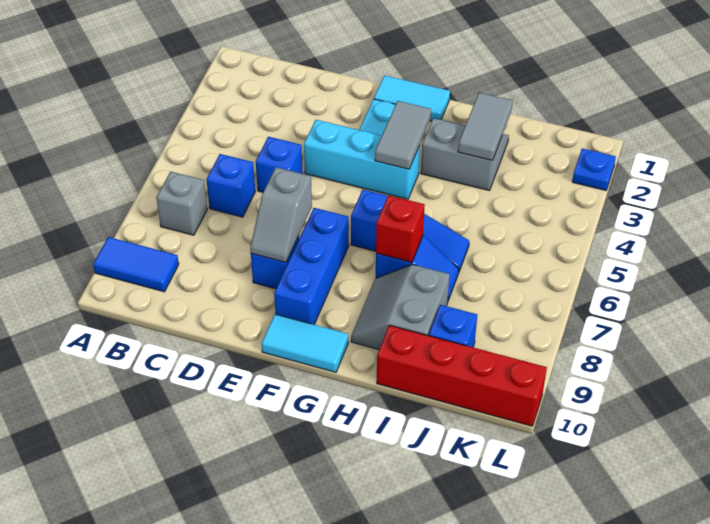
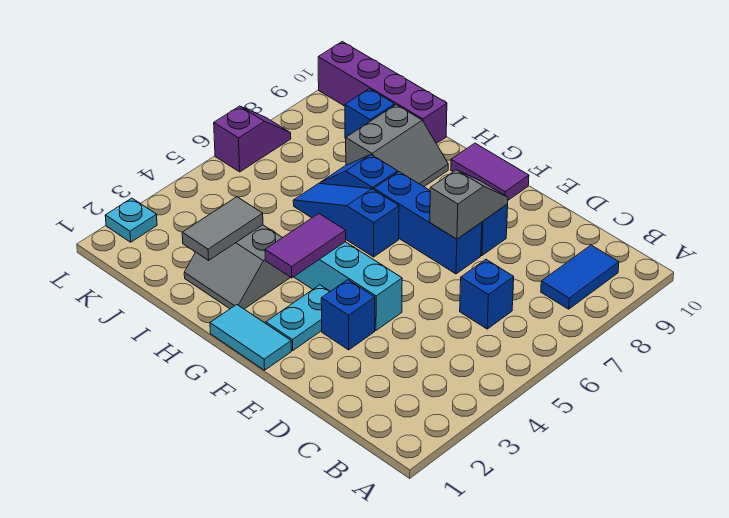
blue 1x2 tile [93,237,179,292] -> blue 1x2 tile turned to [541,245,619,309]
grey 1x1 brick [156,171,207,235] -> none
blue 1x1 brick [256,137,303,192] -> blue 1x1 brick moved to [321,280,375,350]
blue 1x3 brick [274,208,349,324] -> blue 1x3 brick turned to [374,172,482,274]
cyan 1x2 tile [261,314,348,372] -> purple 1x2 tile [451,143,529,200]
grey 1x2 tile [375,101,431,169] -> purple 1x2 tile [265,214,346,278]
red 1x1 brick [376,195,425,262] -> none
red 1x4 brick [377,325,547,426] -> purple 1x4 brick [318,42,447,144]
blue 1x1 plate [572,148,616,190] -> cyan 1x1 plate [105,198,157,242]
none -> purple 1x2 slope [214,106,291,172]

